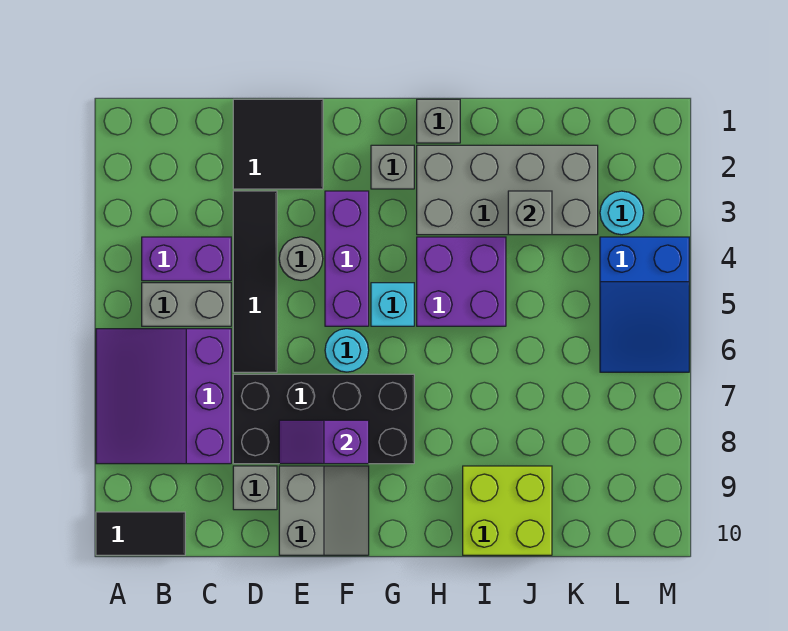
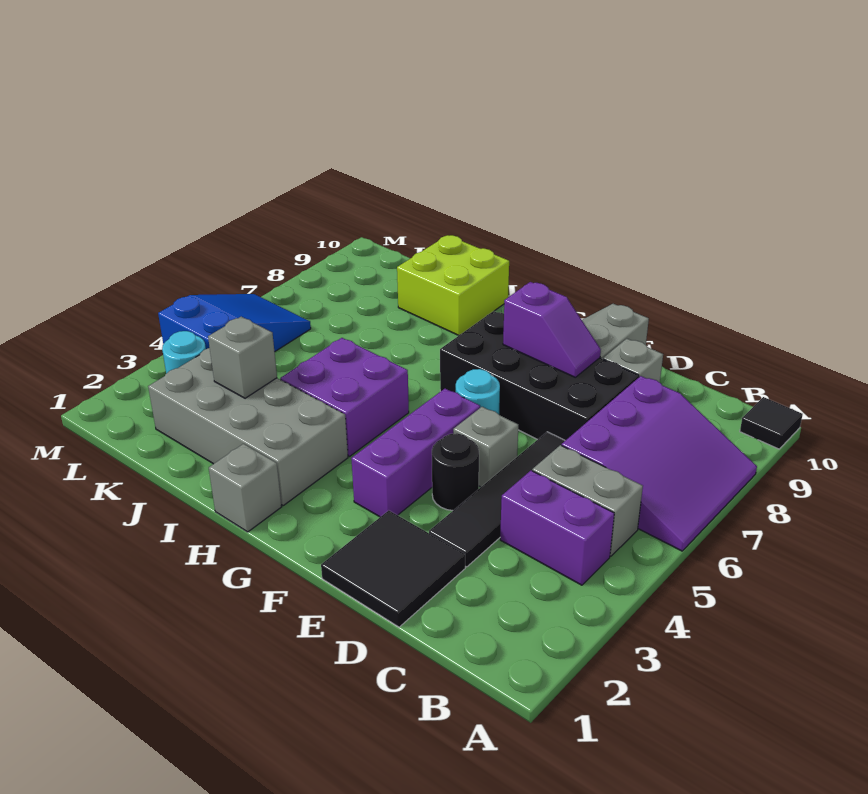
black 1x2 tile [96,512,185,555] -> black 1x1 tile [740,397,803,449]
grey 1x1 round brick [279,237,323,280] -> black 1x1 round brick [432,433,479,511]
grey 1x1 brick [371,145,414,189] -> grey 1x1 brick moved to [453,407,518,487]
cyan 1x1 brick [371,283,414,326] -> none

